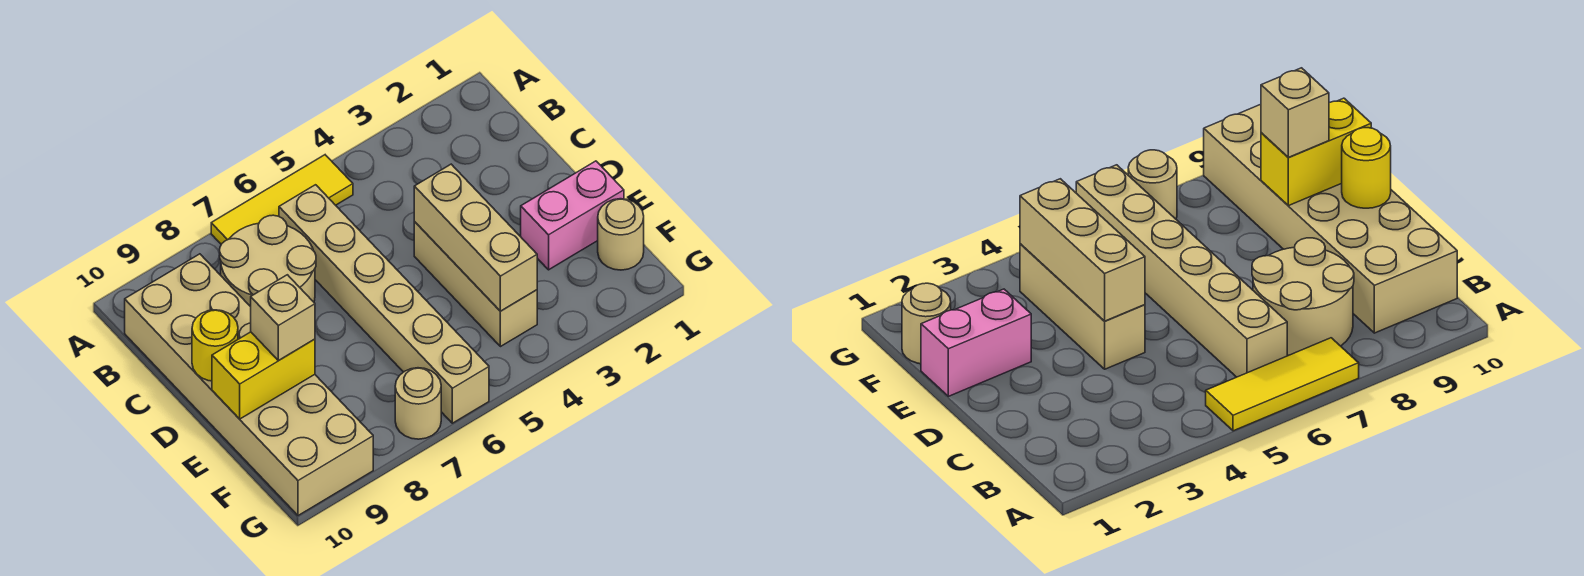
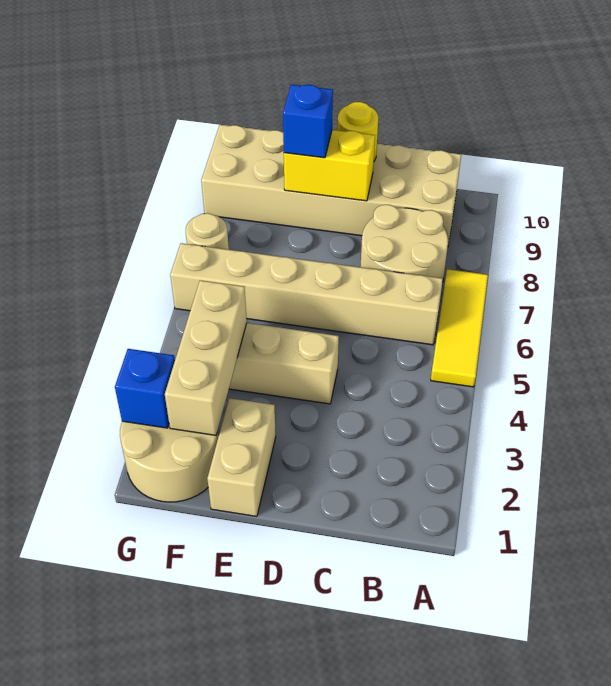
tan 1x3 brick [414,164,537,311] -> tan 1x3 brick turned to [165,280,247,435]
pink 1x2 brick [521,161,624,270] -> tan 1x2 brick [207,398,276,516]
yellow 1x2 brick [212,332,315,419] -> yellow 1x2 brick turned to [284,130,375,201]
tan 1x1 brick [251,275,315,361] -> blue 1x1 brick [283,85,333,158]
tan 1x1 round brick [598,199,644,270] -> tan 2x2 round brick [120,421,218,502]
none -> blue 1x1 brick [115,349,175,428]

